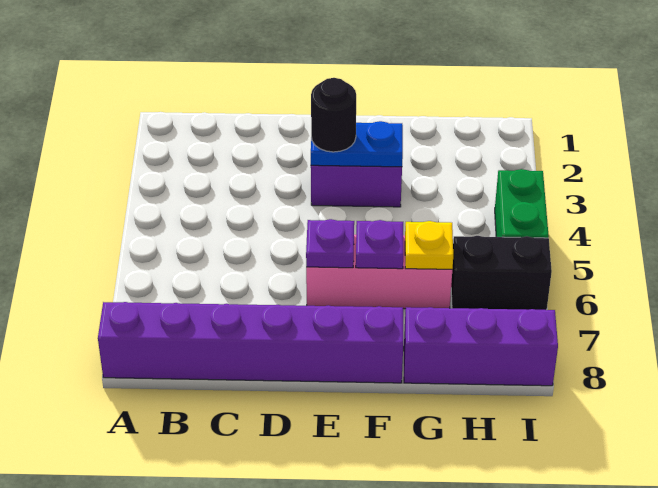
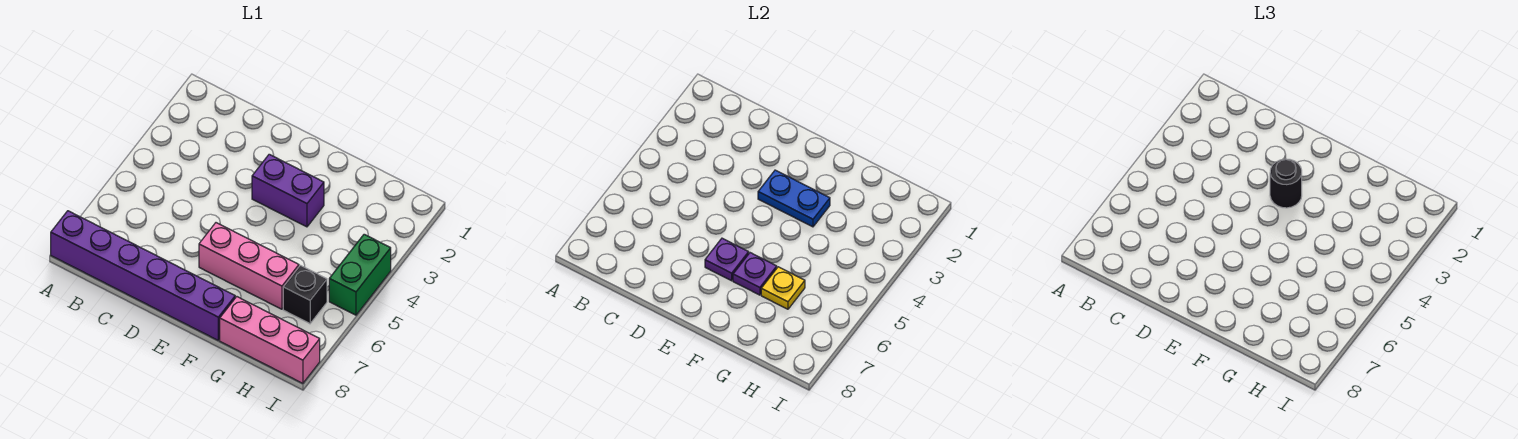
purple 1x3 brick [404,307,558,386] -> pink 1x3 brick [220,297,320,383]
black 1x2 brick [451,236,552,310] -> black 1x1 brick [283,265,327,324]

